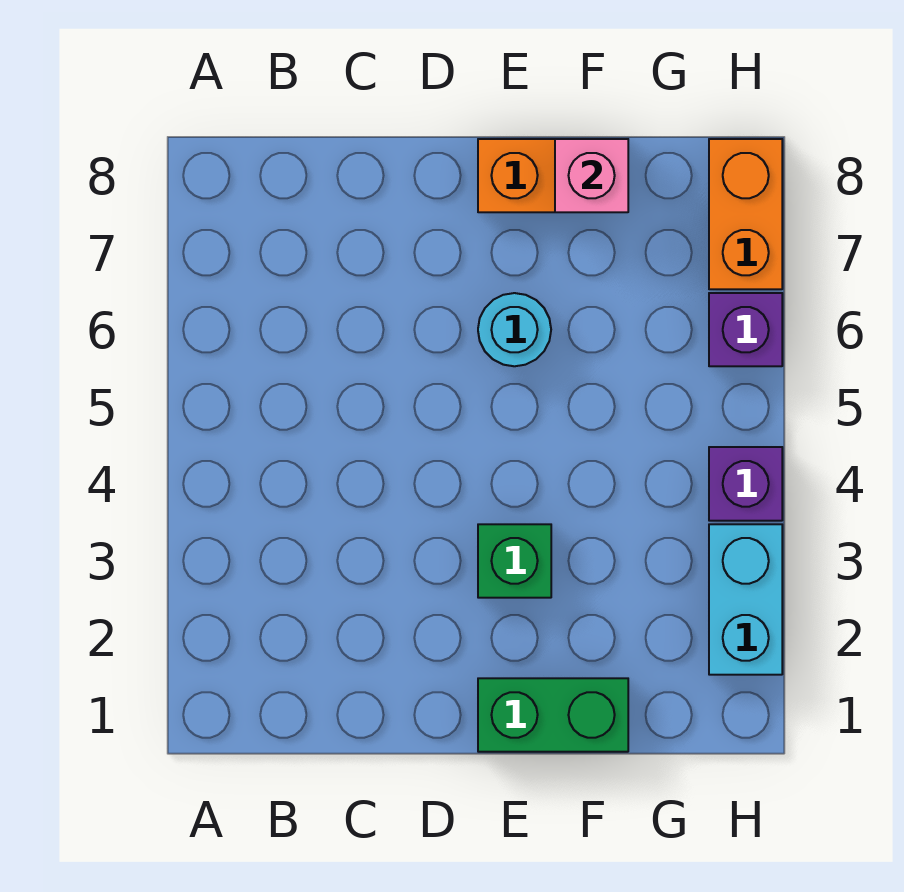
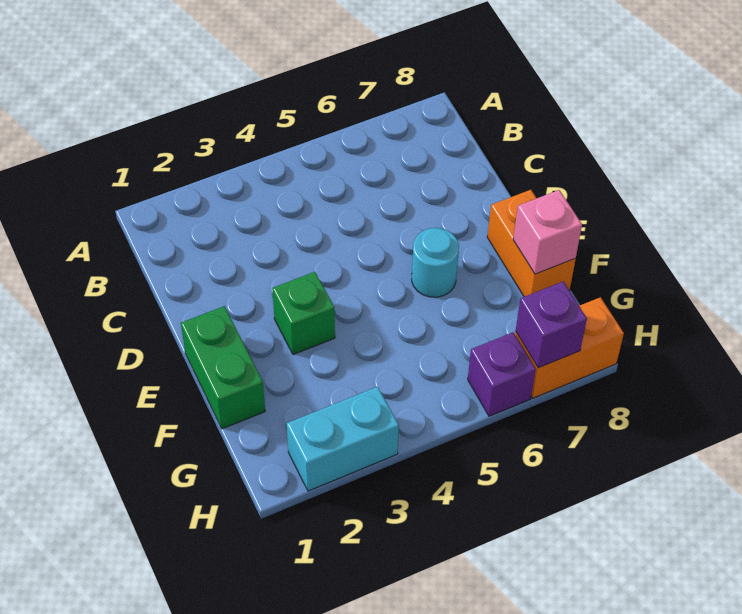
purple 1x1 brick [709,447,782,521] -> purple 1x1 brick moved to [516,282,587,368]

